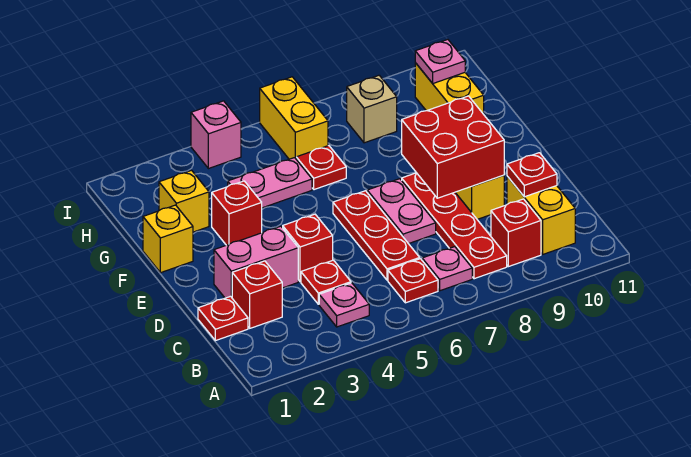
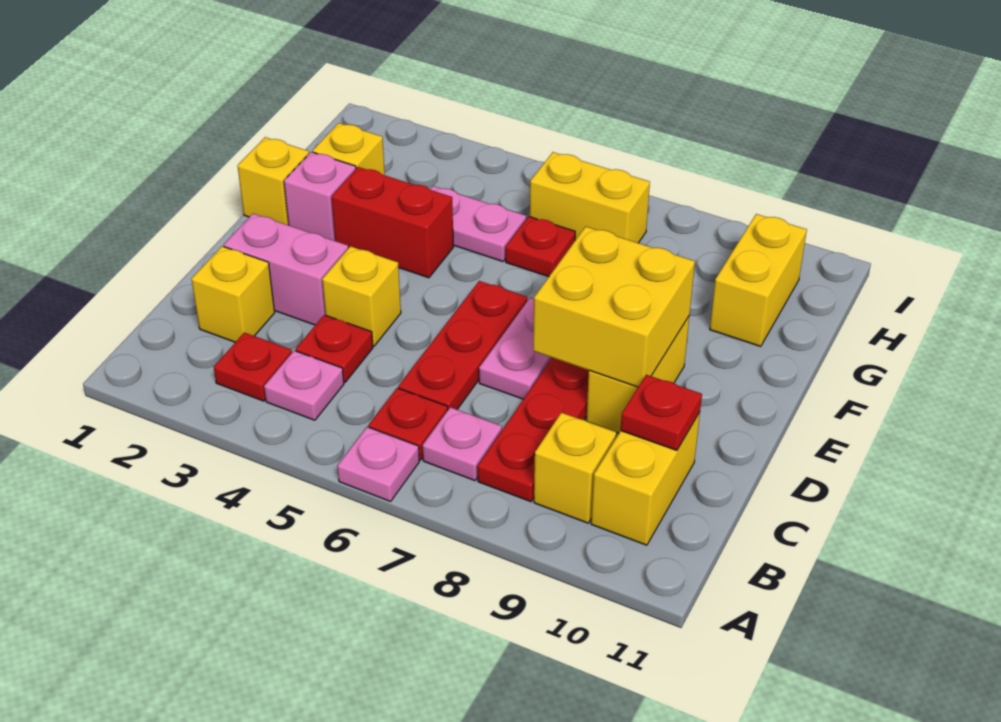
red 1x1 brick [491,199,541,267] -> yellow 1x1 brick [534,413,616,523]
red 1x1 plate [198,296,248,341] -> red 1x1 plate moved to [214,333,292,401]
red 1x1 brick [232,261,282,328] -> yellow 1x1 brick [192,246,275,342]
red 1x1 brick [283,214,333,282] -> yellow 1x1 brick [322,246,401,346]
red 2x2 brick [402,96,504,198] -> yellow 2x2 brick [533,227,695,387]
red 1x1 brick [212,181,262,245] -> red 1x2 brick [332,167,453,278]
yellow 1x2 brick [260,77,328,159] -> yellow 1x2 brick turned to [530,152,650,243]
tan 1x1 brick [347,75,397,143] -> none
pink 1x1 plate [415,39,465,83] -> pink 1x1 plate moved to [337,427,419,502]
pink 1x1 brick [191,101,241,169] -> pink 1x1 brick moved to [284,152,356,241]

